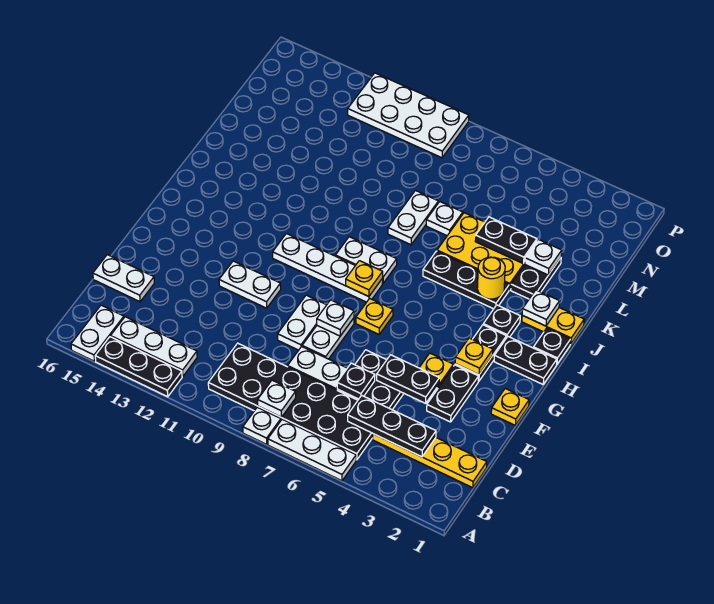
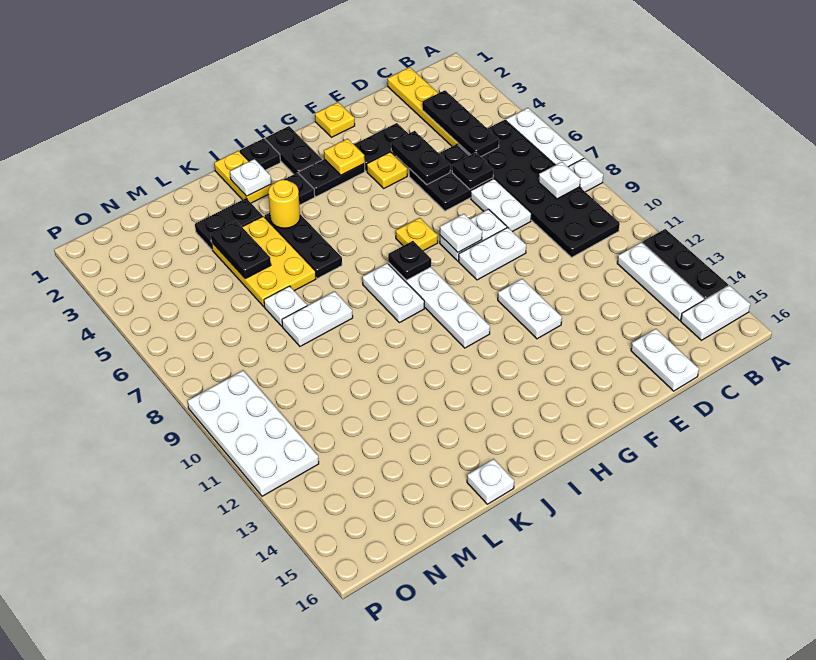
yellow 1x1 plate [346,261,383,297] -> black 1x1 plate [388,241,431,280]
white 1x1 plate [525,239,562,275] -> white 1x1 plate moved to [467,459,514,504]

